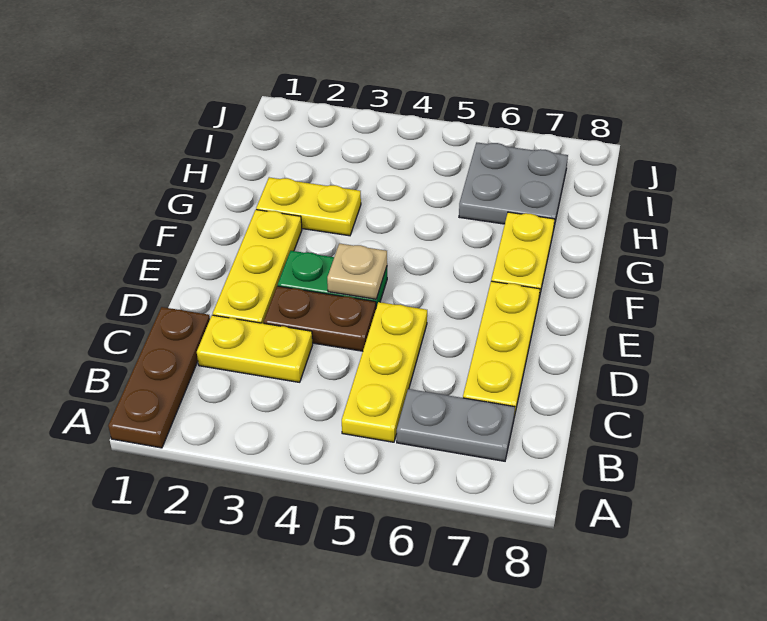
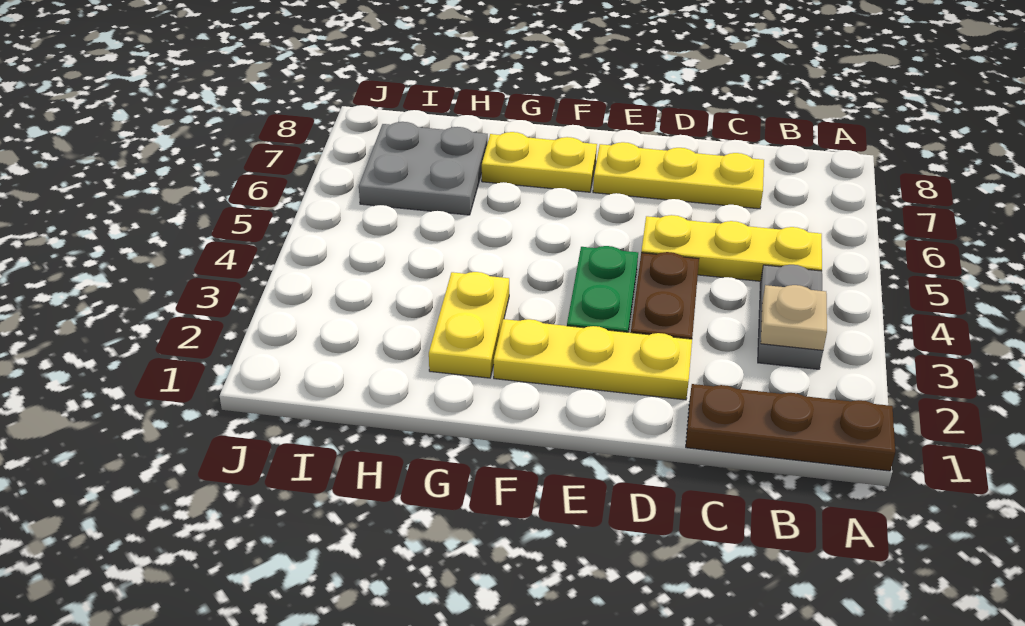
grey 1x2 plate [397,389,515,461] -> grey 1x2 plate moved to [758,265,823,369]
yellow 1x2 plate [197,315,313,382] -> none
tan 1x1 plate [327,243,387,299] -> tan 1x1 plate moved to [761,285,827,350]

